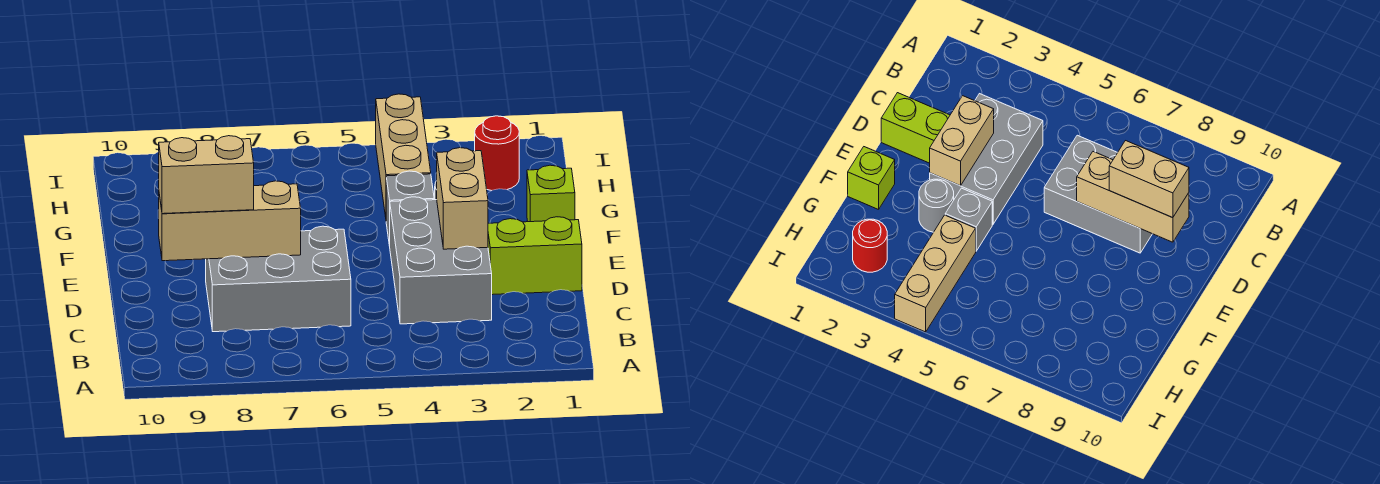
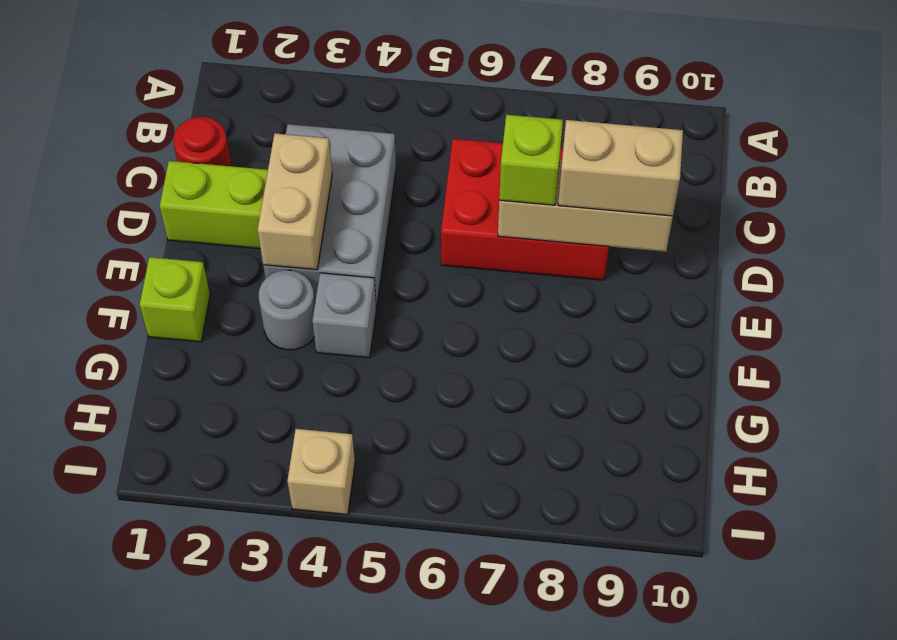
grey 2x3 brick [206,226,351,332] -> red 2x3 brick [441,139,609,280]
none -> lime 1x1 brick [499,115,563,205]
tan 1x3 brick [376,94,431,217] -> tan 1x1 brick [287,429,355,515]
red 1x1 round brick [475,116,519,191] -> red 1x1 round brick moved to [174,117,231,166]

